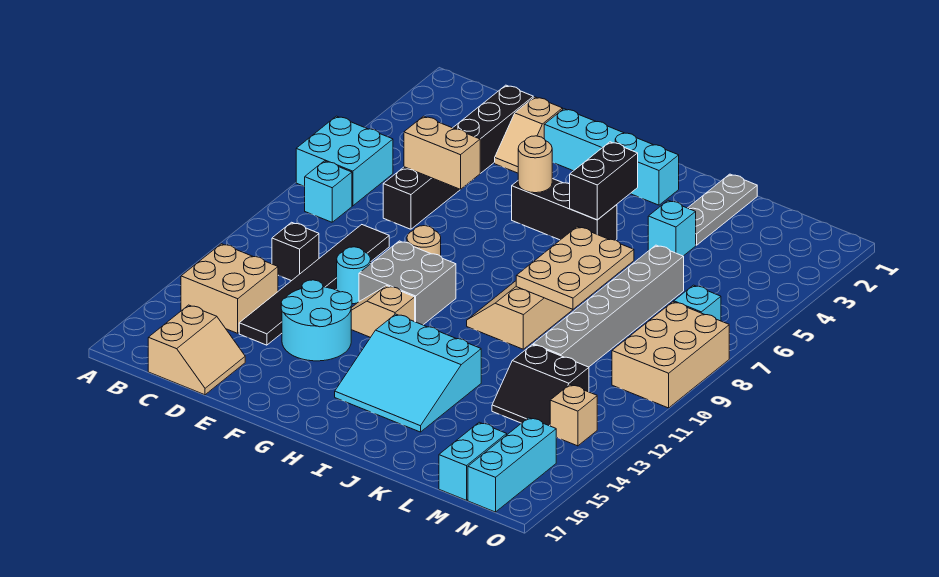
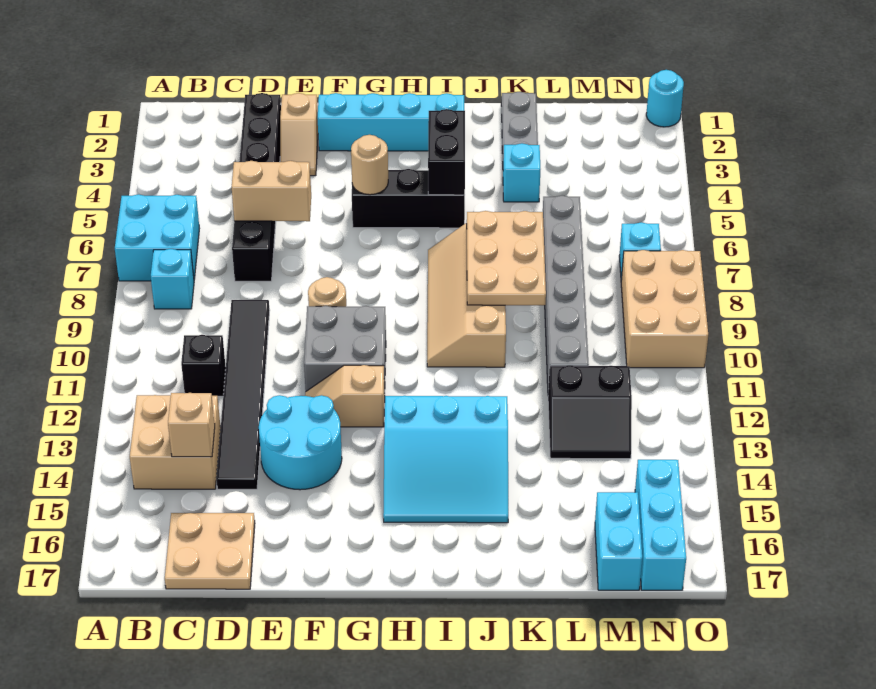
tan 2x2 slope [148,305,245,395] -> tan 2x2 plate [165,513,255,589]
cyan 1x1 round brick [337,247,371,304] -> cyan 1x1 round brick moved to [646,70,684,127]
tan 1x1 brick [550,385,597,446] -> tan 1x1 brick moved to [168,393,215,457]

